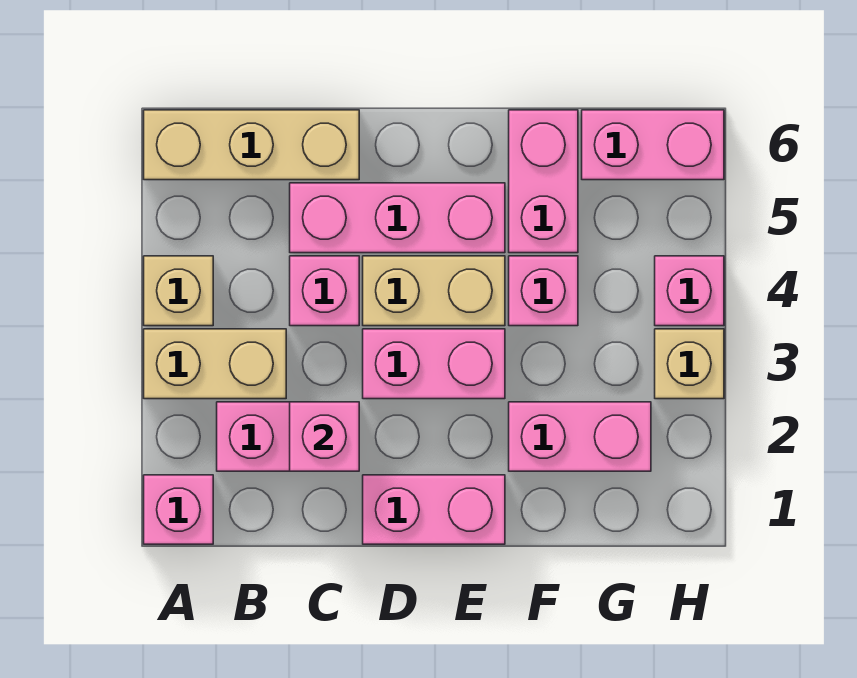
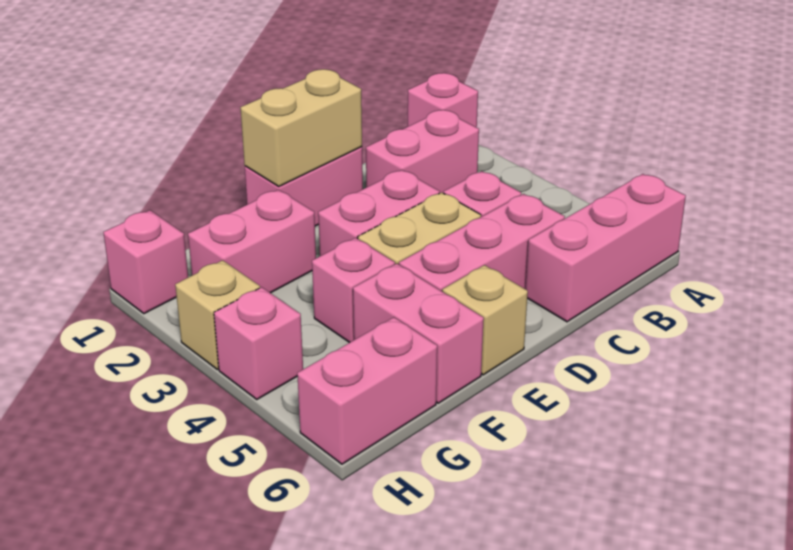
tan 1x2 brick [144,329,286,399] -> tan 1x2 brick moved to [240,69,362,186]
tan 1x1 brick [144,256,213,326] -> tan 1x1 brick moved to [442,265,528,375]
tan 1x3 brick [144,110,359,180] -> pink 1x3 brick [526,174,686,322]
pink 1x1 brick [290,402,359,471] -> pink 1x1 brick moved to [103,210,188,314]

